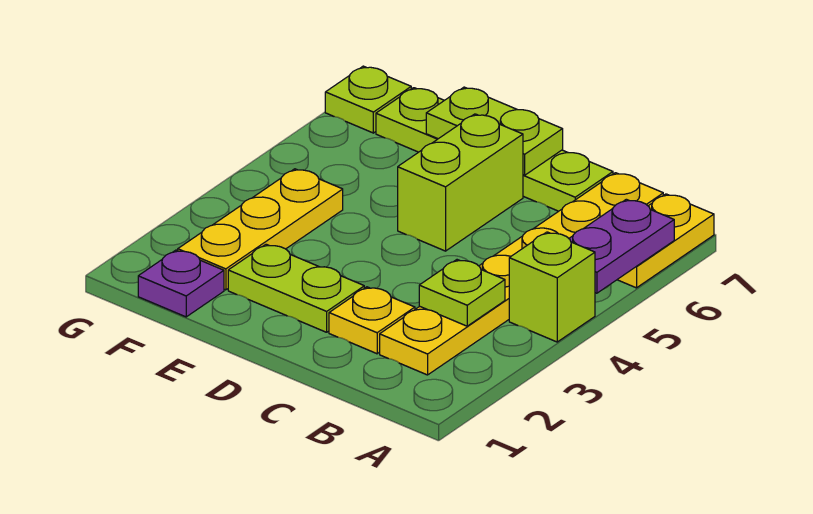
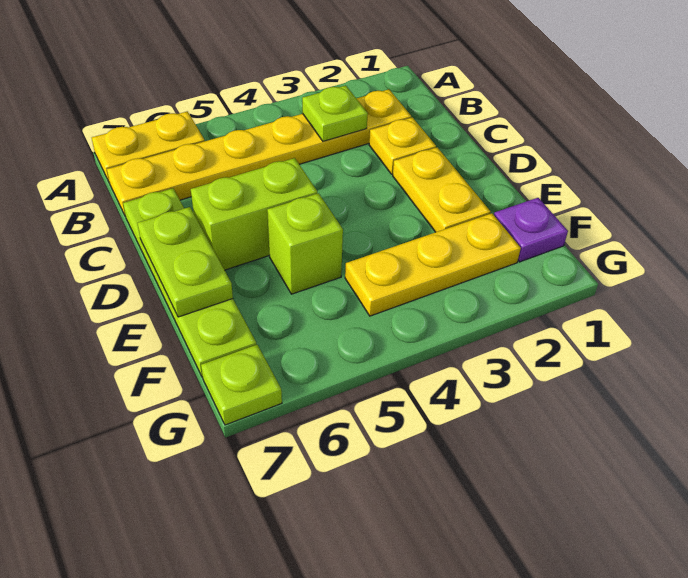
lime 1x1 brick [509,232,595,342] -> lime 1x1 brick moved to [267,193,343,294]
purple 1x2 plate [569,199,674,293] -> none
lime 1x2 plate [228,244,364,332] -> yellow 1x2 plate [393,147,491,232]

